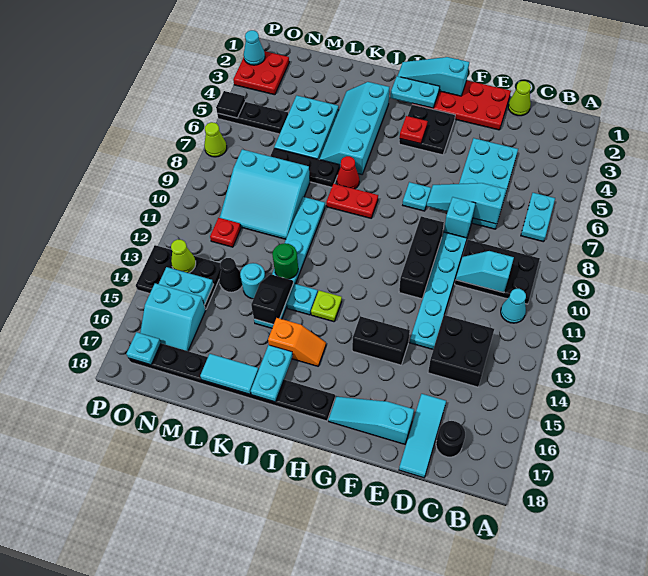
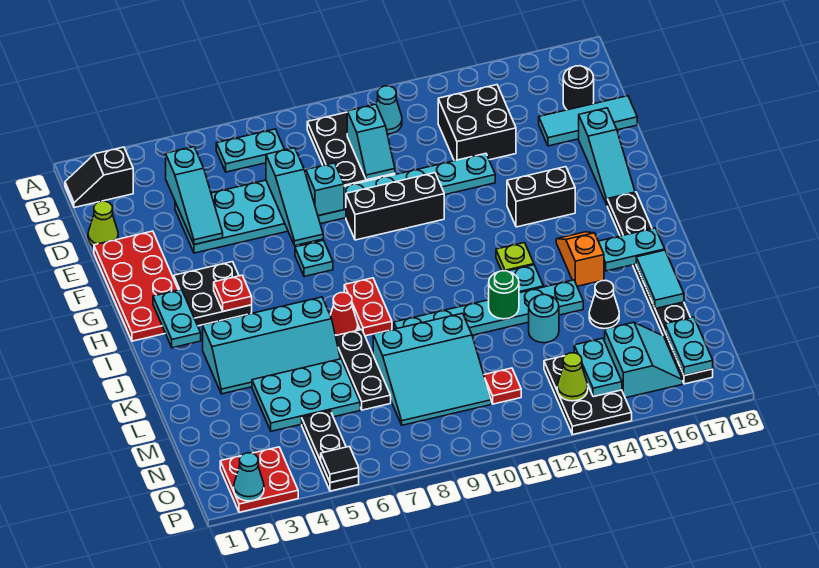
black 1x2 brick [352,316,410,365] -> black 1x2 brick turned to [507,167,575,227]
cyan 1x3 slope [398,57,469,96] -> cyan 1x3 slope moved to [166,147,223,245]
black 1x2 slope [251,274,293,325] -> black 1x2 slope moved to [65,147,133,208]
cyan 3x3 slope [220,149,310,239] -> cyan 3x3 slope turned to [373,313,491,425]
black 1x1 cone [219,258,242,292] -> black 1x1 cone moved to [589,281,619,329]
cyan 1x1 plate [126,332,161,365] -> cyan 1x2 plate [665,317,713,375]
lime 1x1 cone [204,122,227,157] -> none

